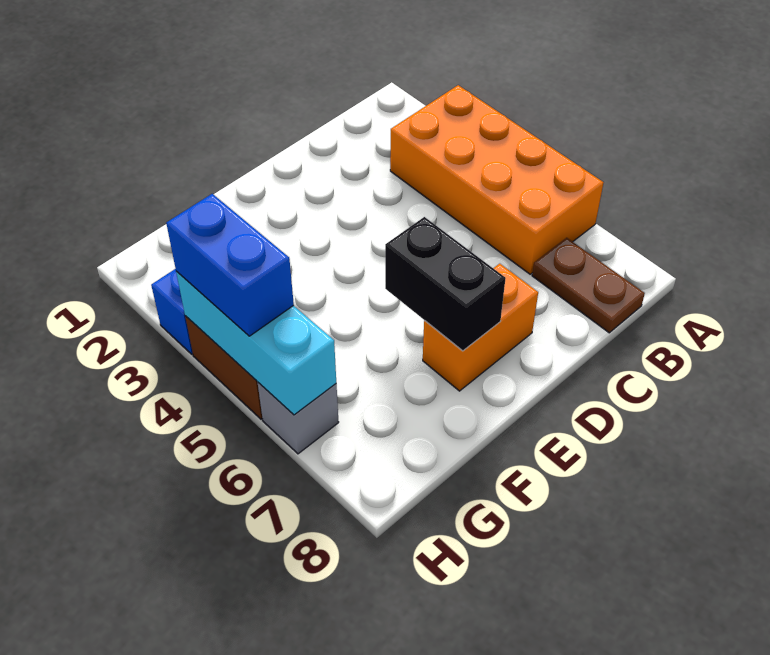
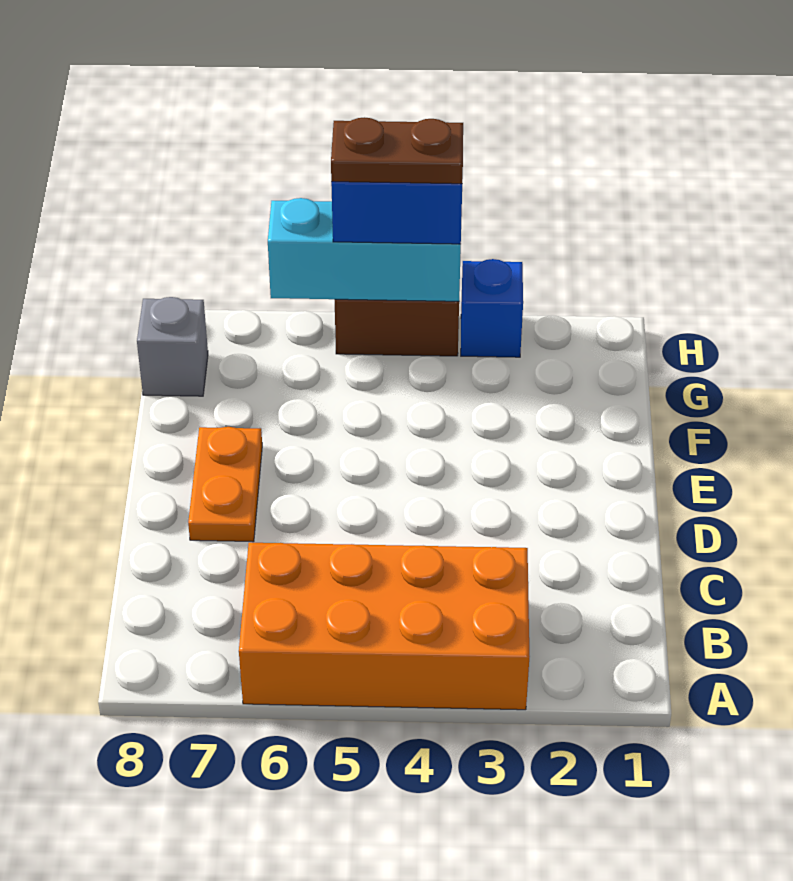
brown 1x2 plate [532,238,645,333] -> brown 1x2 plate moved to [331,117,463,184]
orange 1x2 brick [423,264,538,391] -> orange 1x2 plate [188,427,262,542]
black 1x2 brick [385,217,506,351] -> none
grey 1x1 brick [257,382,339,454] -> grey 1x1 brick moved to [137,297,208,396]

